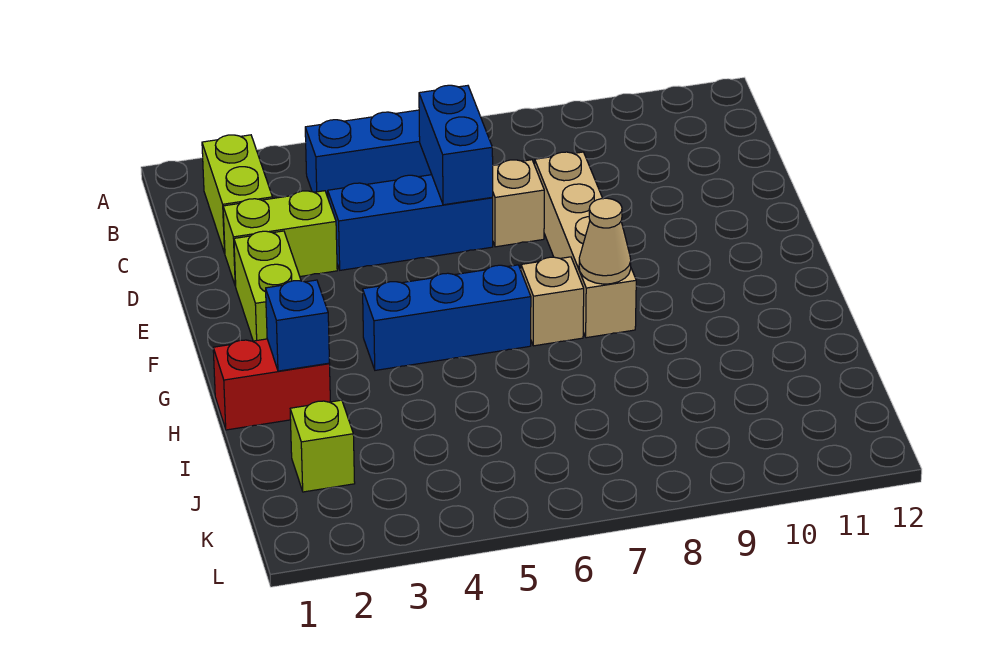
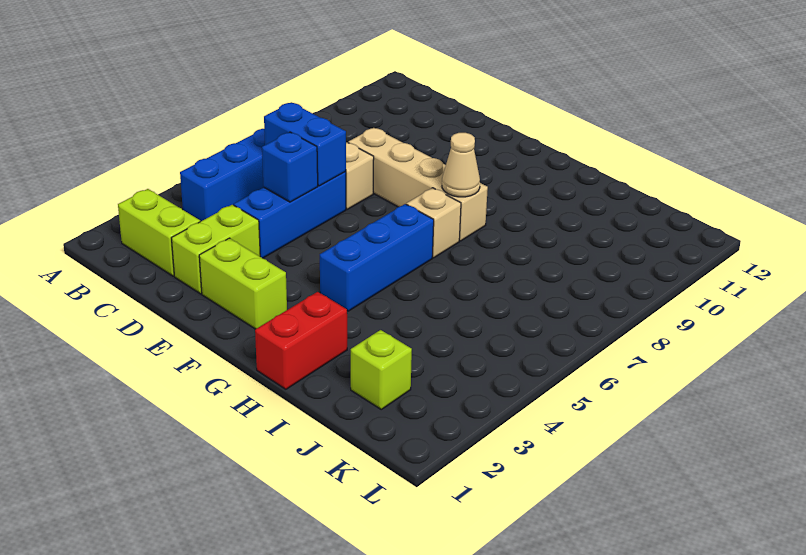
blue 1x1 brick [266,280,329,371] -> blue 1x1 brick moved to [262,132,318,202]

